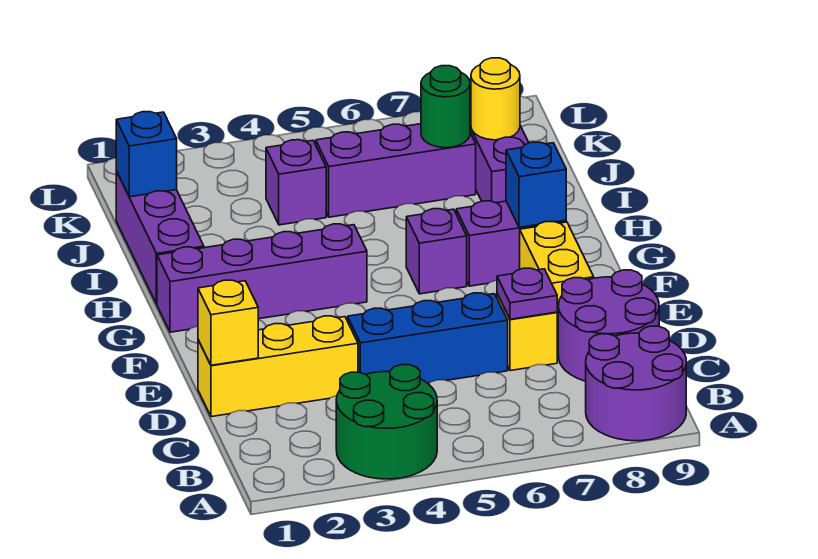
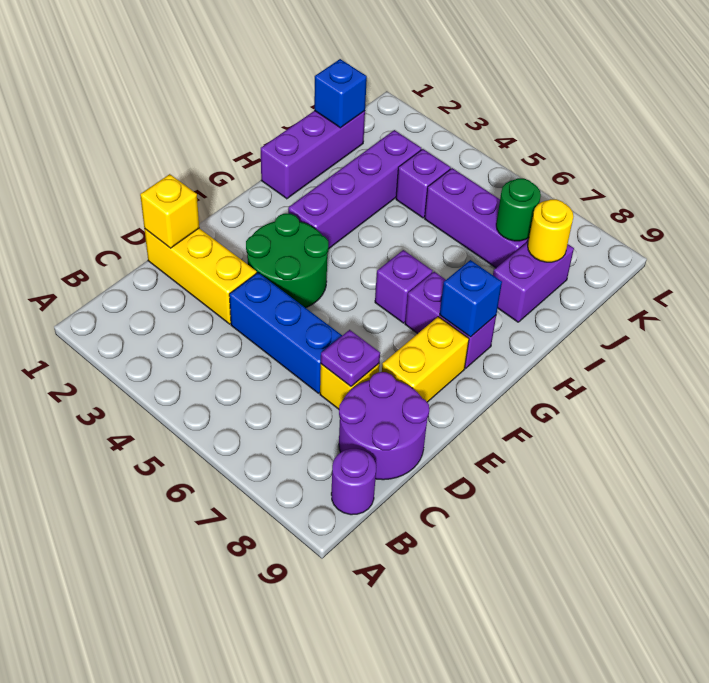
green 2x2 round brick [336,365,437,479] -> green 2x2 round brick moved to [246,214,328,308]
purple 2x2 round brick [586,326,686,441] -> purple 1x1 round brick [331,449,376,515]
purple 1x4 brick [157,224,367,332] -> purple 1x4 brick turned to [288,130,421,249]

